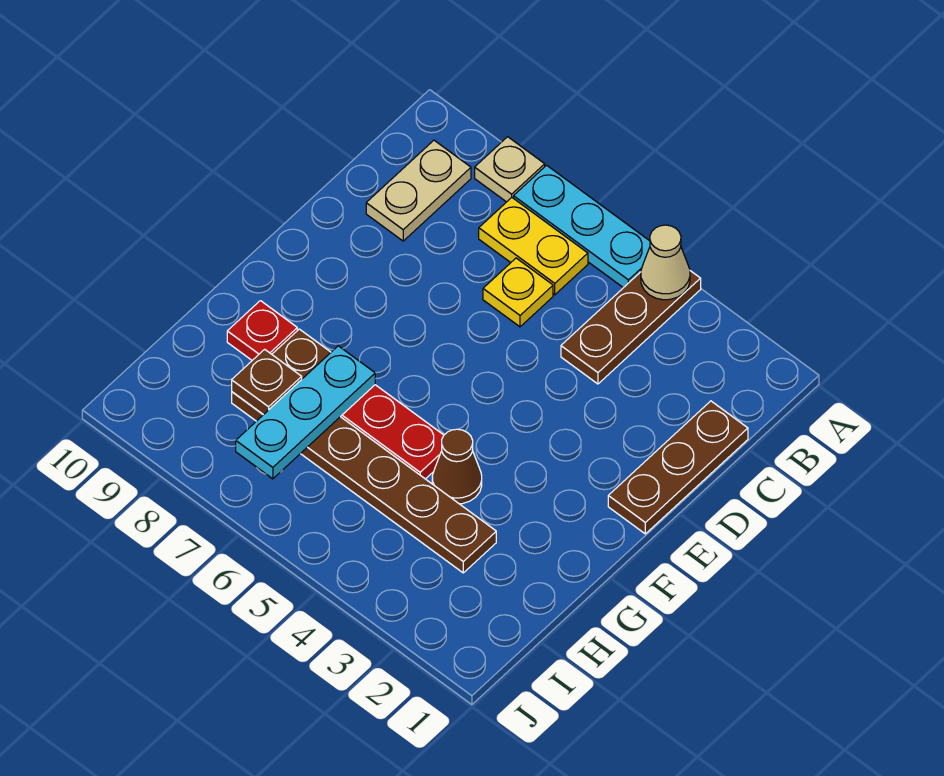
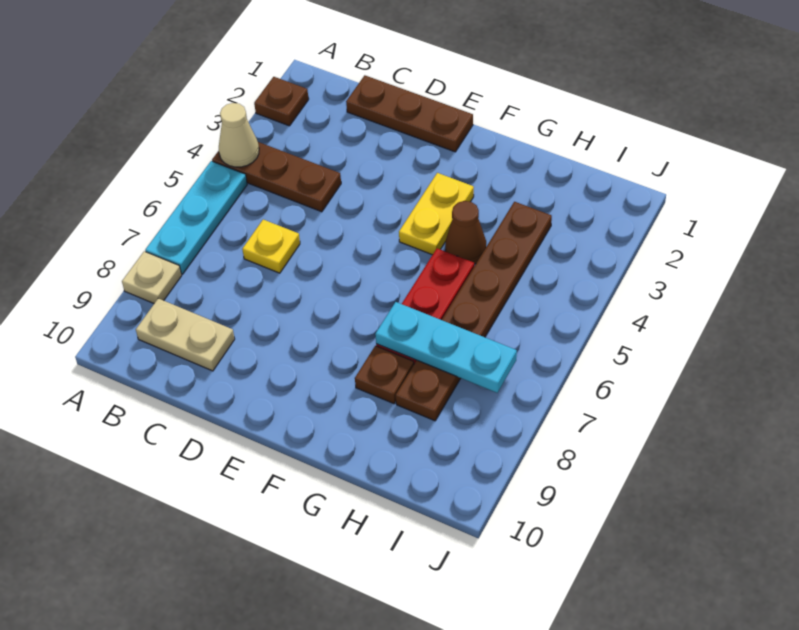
yellow 1x2 plate [479,198,588,295] -> yellow 1x2 plate moved to [399,173,474,255]
red 1x1 plate [227,301,297,360] -> none
brown 1x1 plate [232,349,302,415] -> brown 1x1 plate moved to [254,77,309,126]

